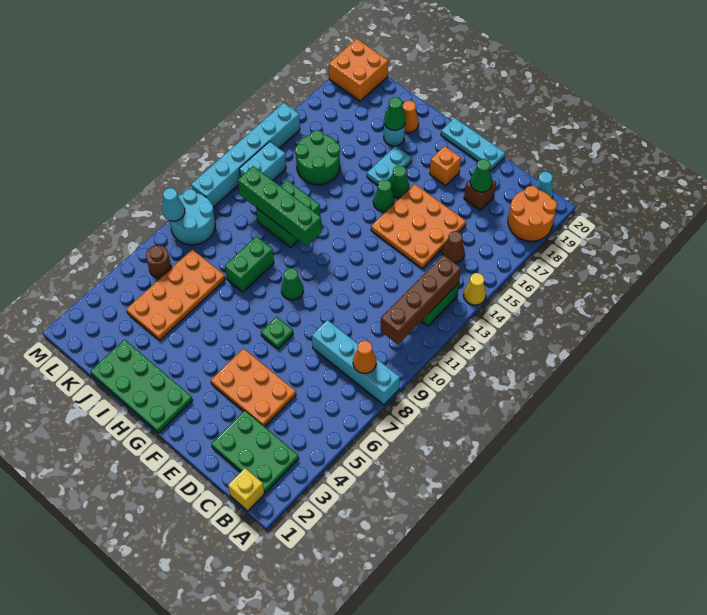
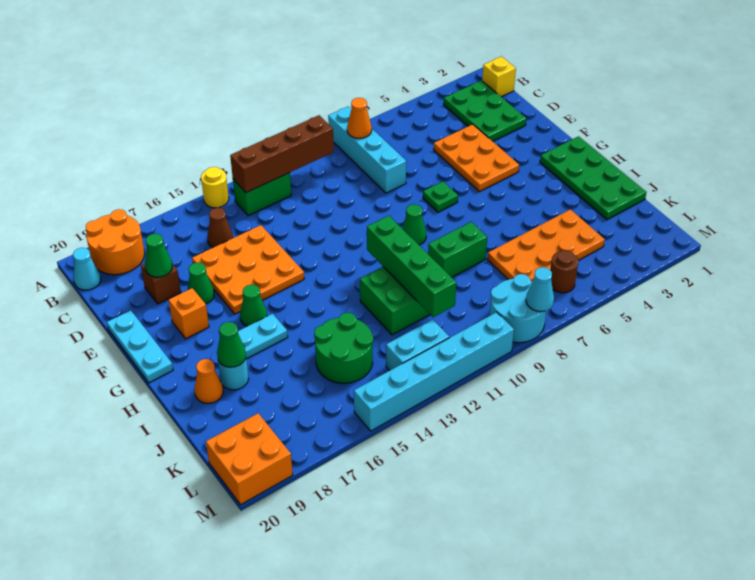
yellow 1x1 cone [464,273,486,305] -> yellow 1x1 round brick [201,167,229,208]
green 1x1 cone [373,180,395,212] -> green 1x1 cone moved to [187,262,214,304]

